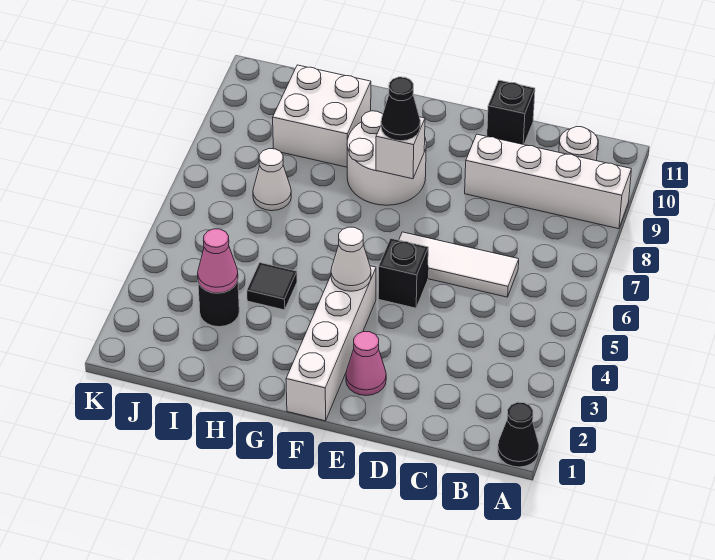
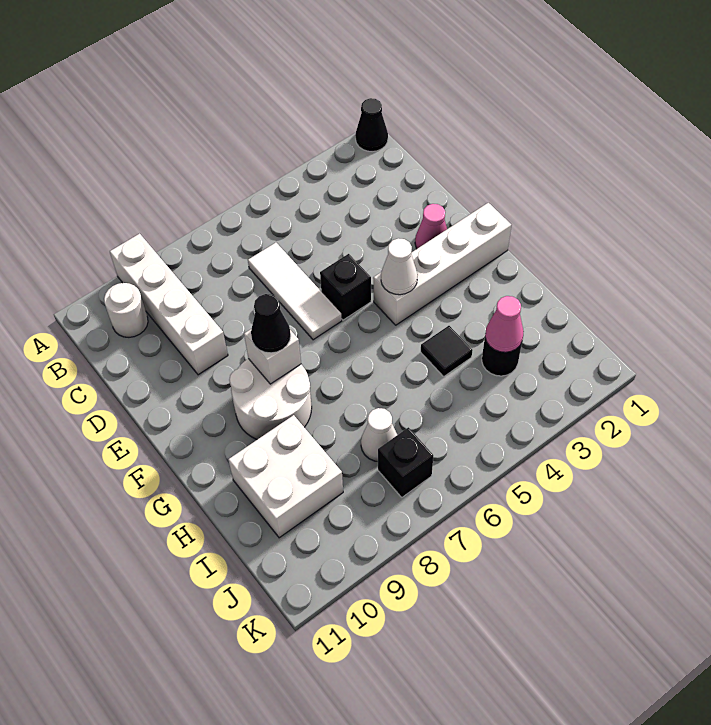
black 1x1 brick [487,80,535,145] -> black 1x1 brick moved to [378,427,433,497]

